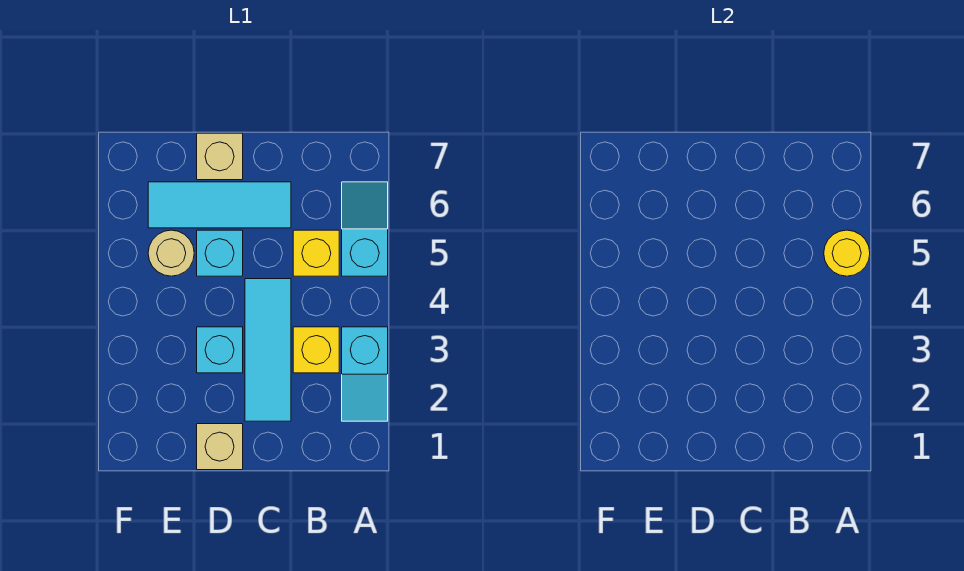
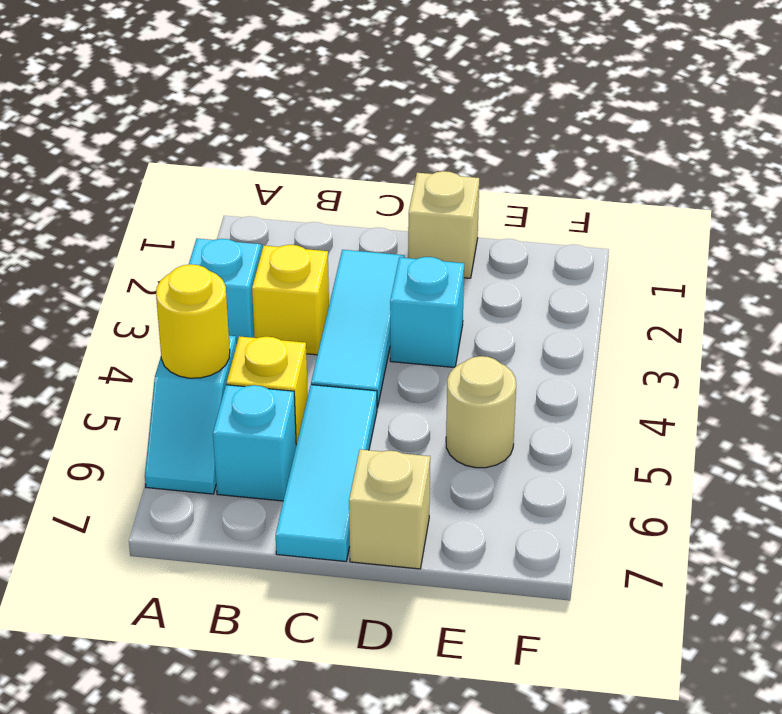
cyan 1x3 tile [148,182,291,228] -> cyan 1x3 tile turned to [276,385,377,561]
cyan 1x1 brick [197,230,243,276] -> cyan 1x1 brick moved to [213,385,296,501]

